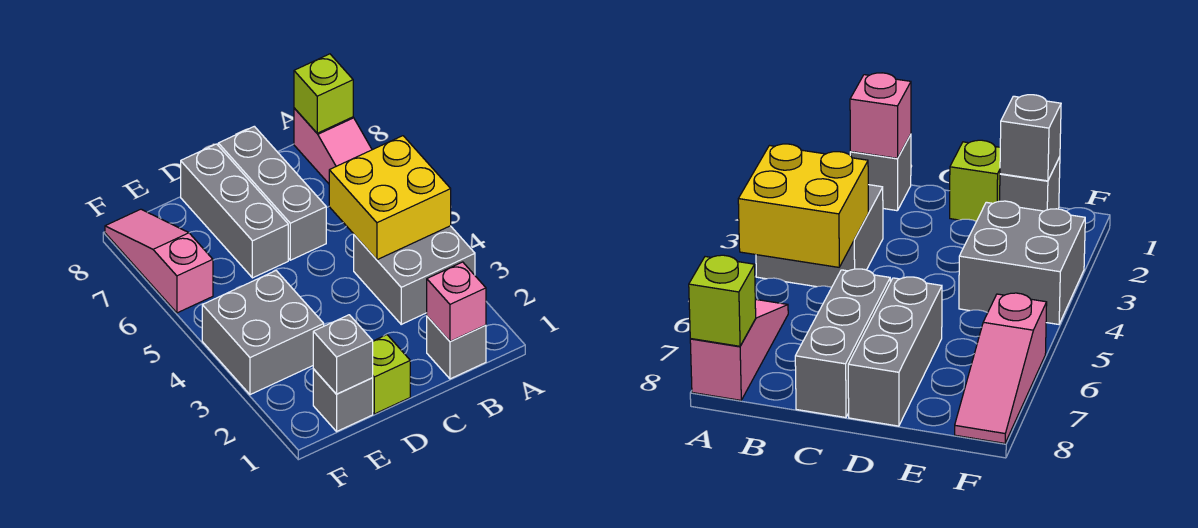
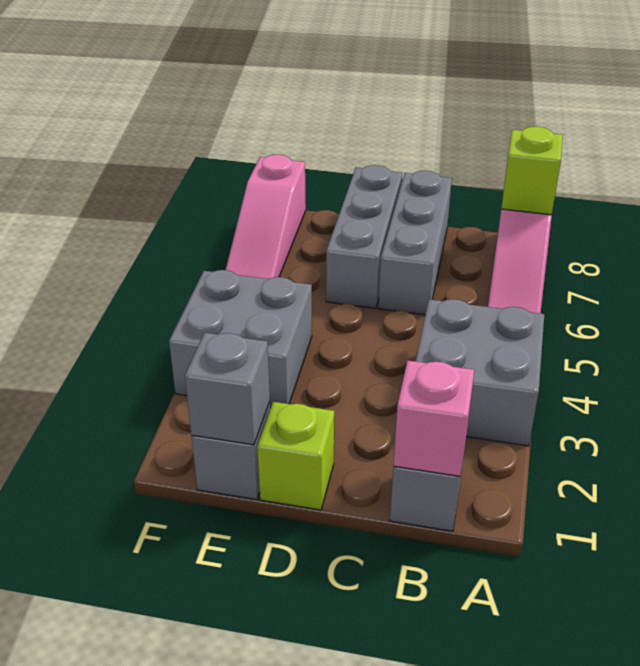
yellow 2x2 brick [329,136,451,260] -> none
pink 1x3 slope [105,209,213,313] -> pink 1x3 slope turned to [226,155,306,279]

